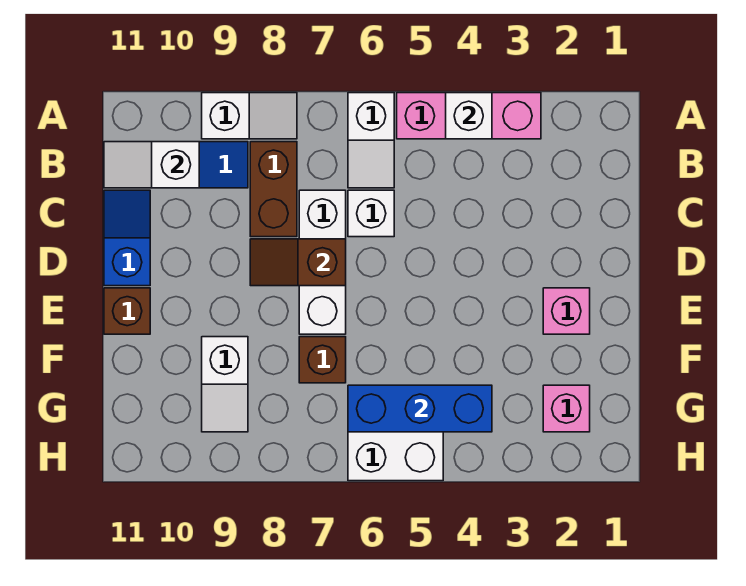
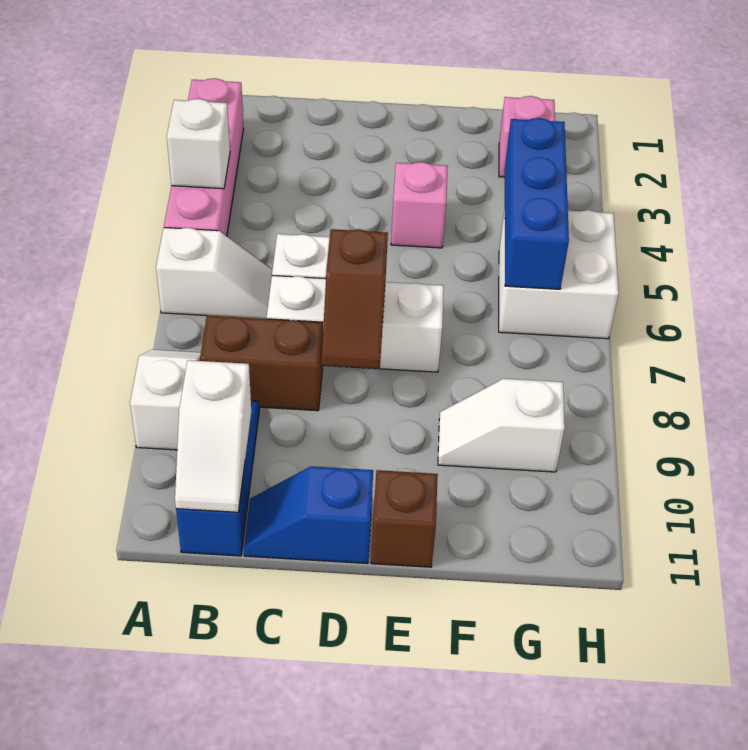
pink 1x3 brick [397,93,541,139] -> pink 1x4 brick [164,78,244,236]
pink 1x1 brick [543,288,590,334] -> pink 1x1 brick moved to [391,162,448,248]
brown 1x1 brick [299,337,346,383] -> none
white 1x2 slope [202,337,248,432] -> white 1x2 slope turned to [438,379,565,472]

